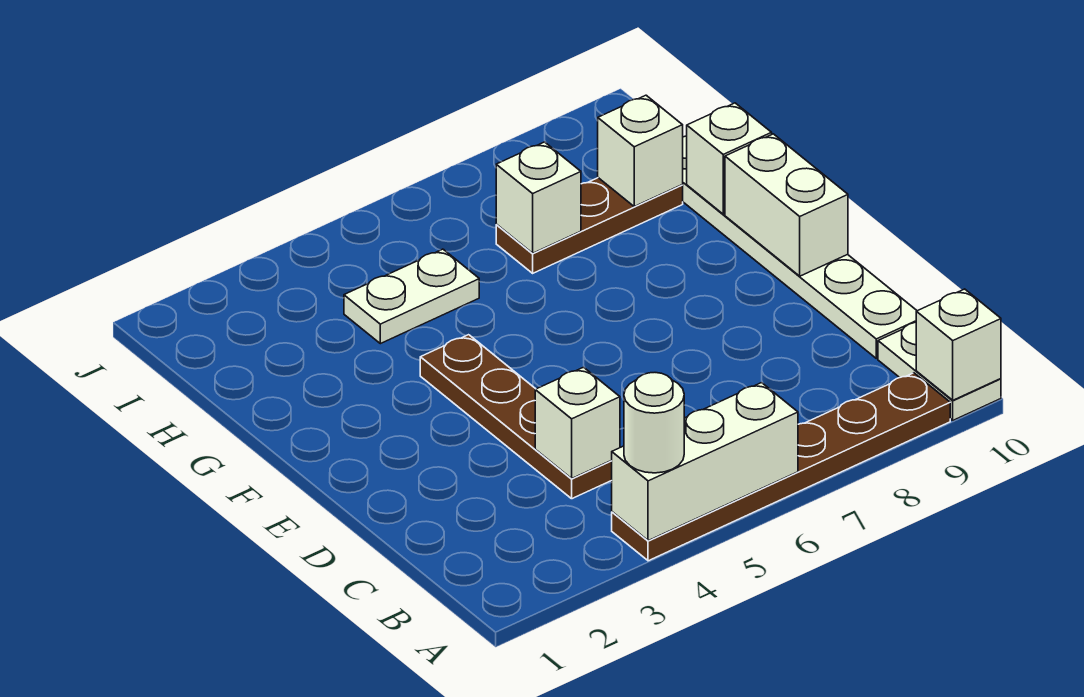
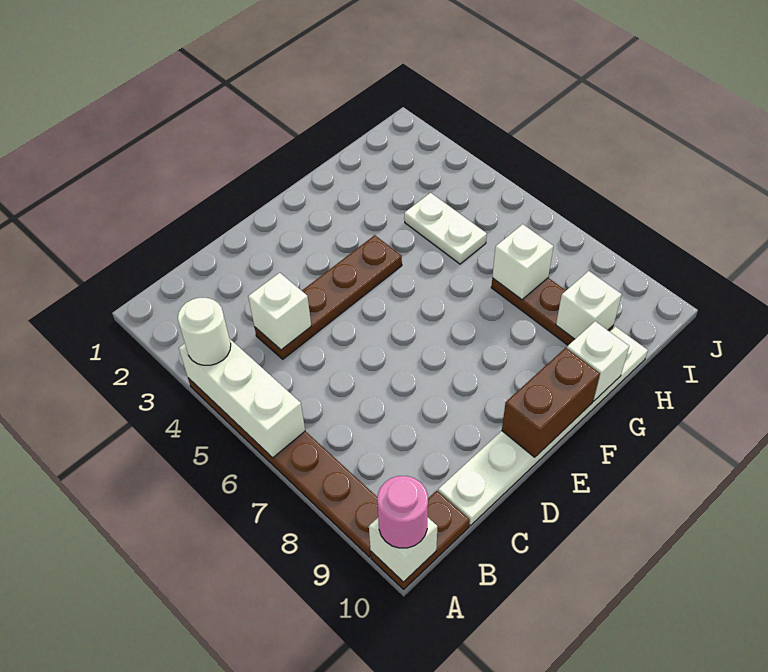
white 1x2 plate [878,322,1001,420] -> brown 1x2 plate [371,491,470,589]
none -> pink 1x1 round brick [377,476,428,548]
white 1x2 brick [725,134,848,276] -> brown 1x2 brick [502,348,600,457]

